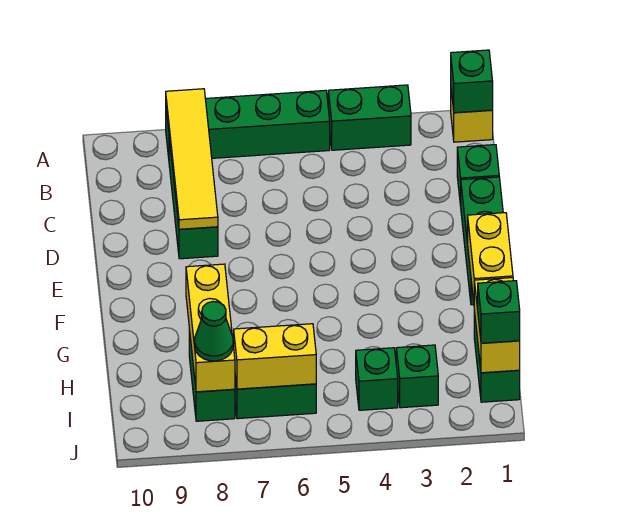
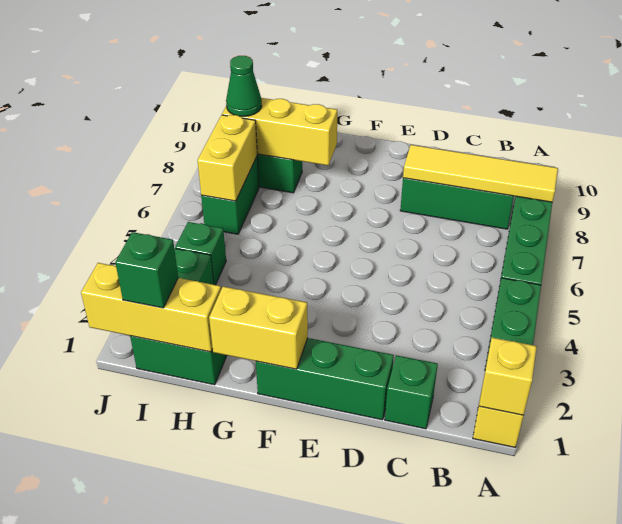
green 1x1 brick [451,50,493,113] -> yellow 1x1 brick [479,338,537,415]
yellow 1x2 brick [474,278,520,373] -> yellow 1x3 brick [81,263,221,352]

